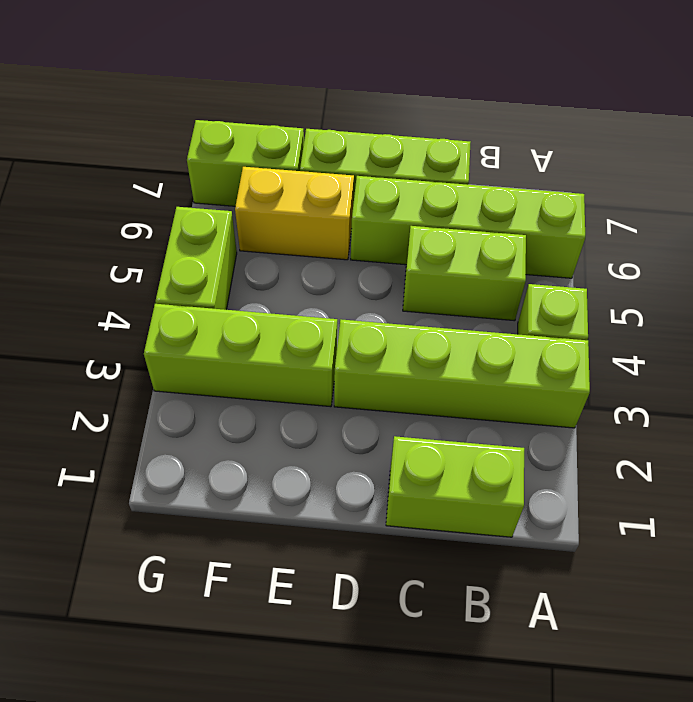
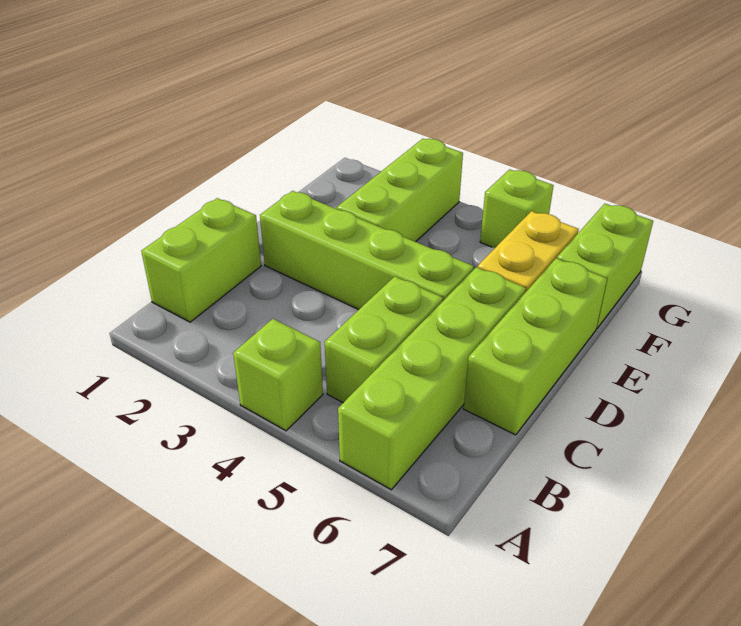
lime 1x4 brick [334,319,590,428] -> lime 1x4 brick turned to [260,191,474,310]
lime 1x2 brick [156,207,237,310] -> lime 1x1 brick [480,169,554,248]

